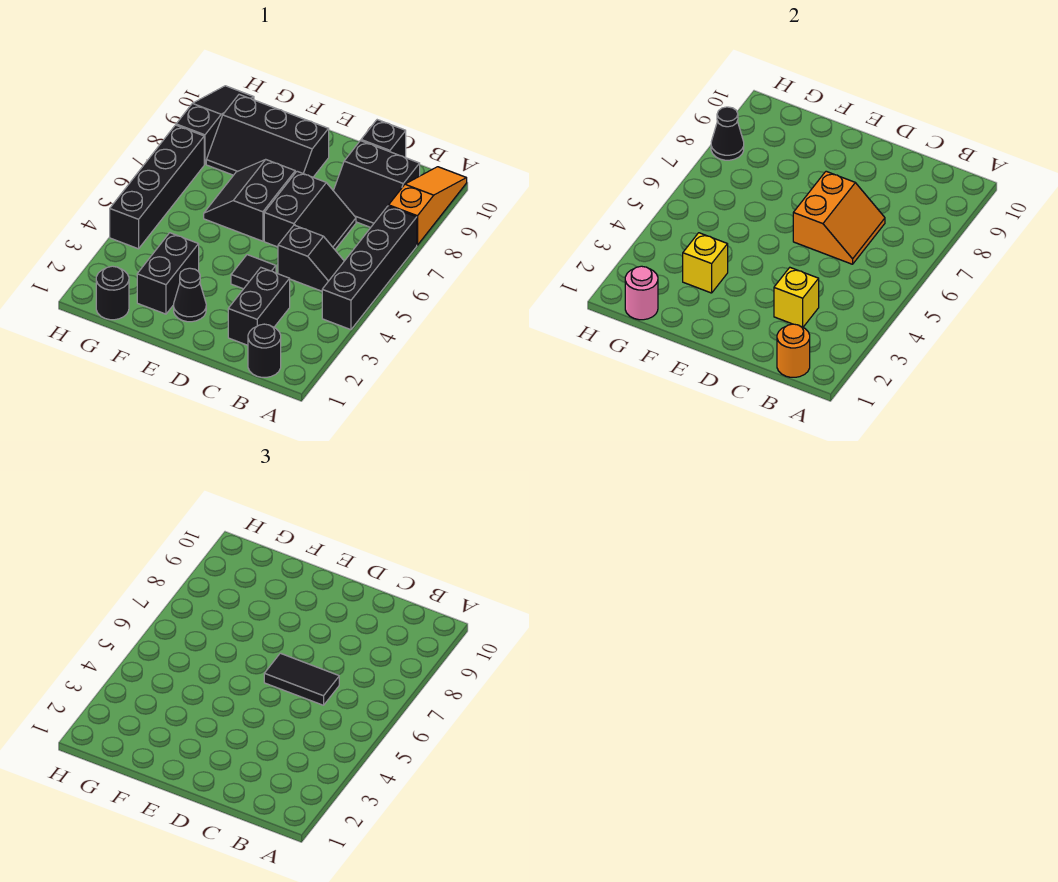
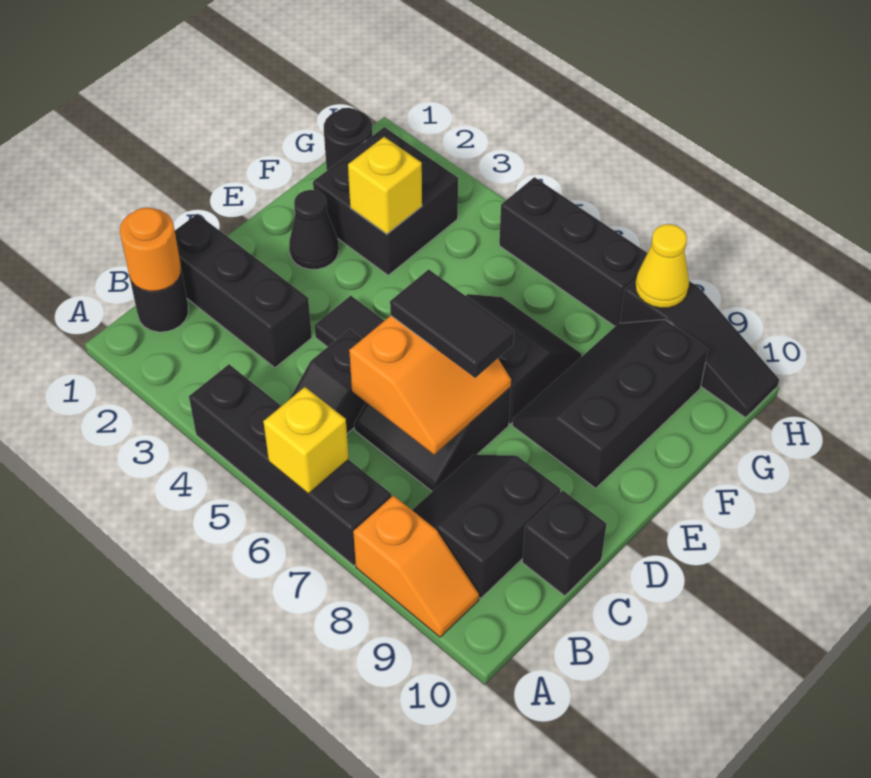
orange 1x3 slope [389,167,467,245] -> orange 1x2 slope [353,496,479,637]
black 1x2 brick [228,268,290,345] -> black 1x3 brick [175,214,312,367]
yellow 1x1 brick [774,268,819,327] -> yellow 1x1 brick moved to [263,387,349,494]
orange 2x2 slope [793,171,885,264] -> orange 2x2 slope turned to [349,316,511,455]
black 1x2 tile [264,653,339,705] -> black 1x2 tile turned to [390,269,514,378]
black 1x2 brick [137,233,199,314] -> black 2x2 brick [313,127,458,275]
pink 1x1 round brick [625,266,658,320] -> none
black 1x4 brick [110,125,204,249] -> black 1x3 brick [499,177,647,326]
black 1x1 cone [711,107,744,160] -> yellow 1x1 cone [635,224,689,308]

